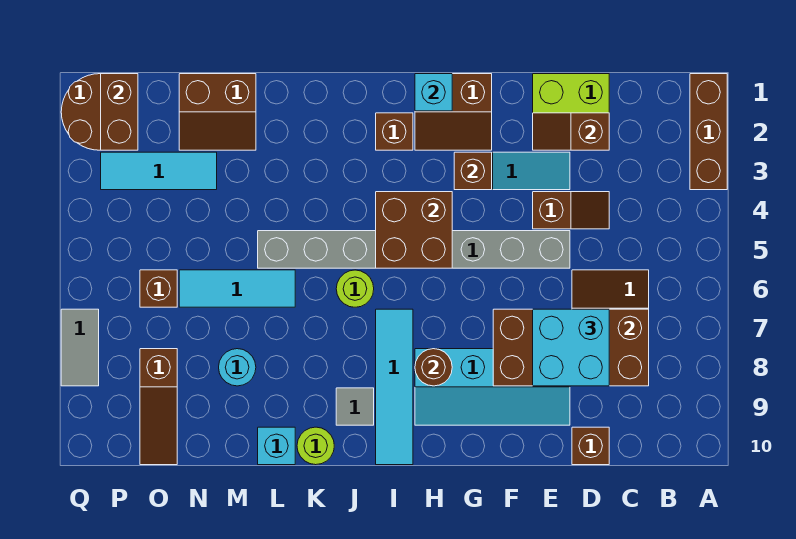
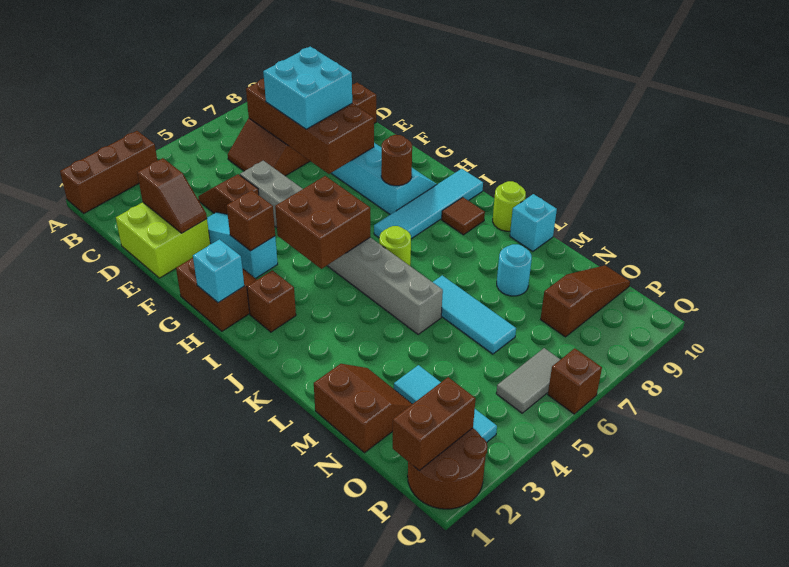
grey 1x1 tile [336,388,374,425] -> brown 1x1 tile [442,197,485,235]
brown 1x1 brick [140,270,177,307] -> brown 1x1 brick moved to [548,348,602,414]
grey 1x2 tile [61,309,99,386] -> grey 1x2 tile moved to [496,348,560,413]

